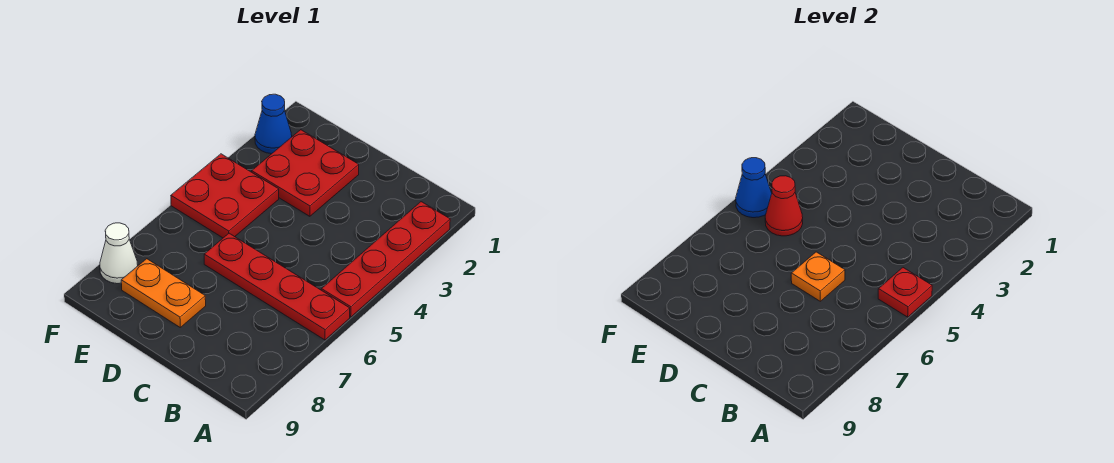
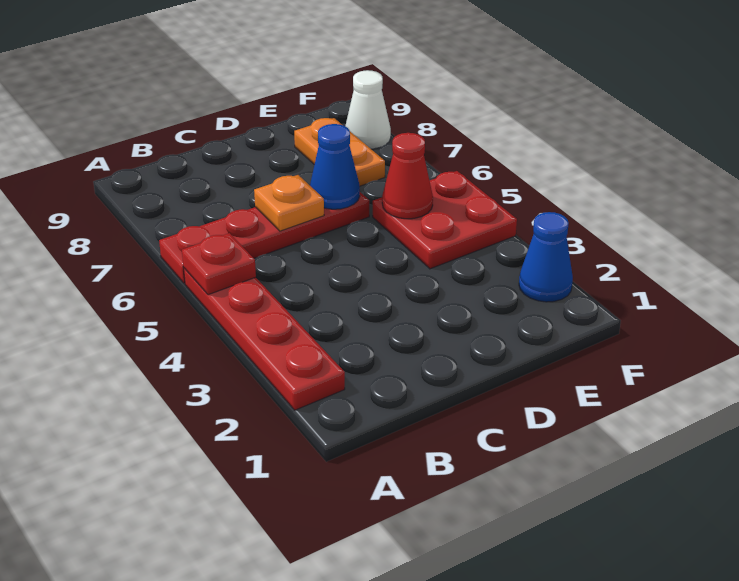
red 2x2 plate [252,130,359,216] -> none
orange 1x2 plate [121,259,206,327] -> orange 1x2 plate turned to [294,118,385,186]
blue 1x1 cone [736,158,772,218] -> blue 1x1 cone moved to [310,124,360,209]

